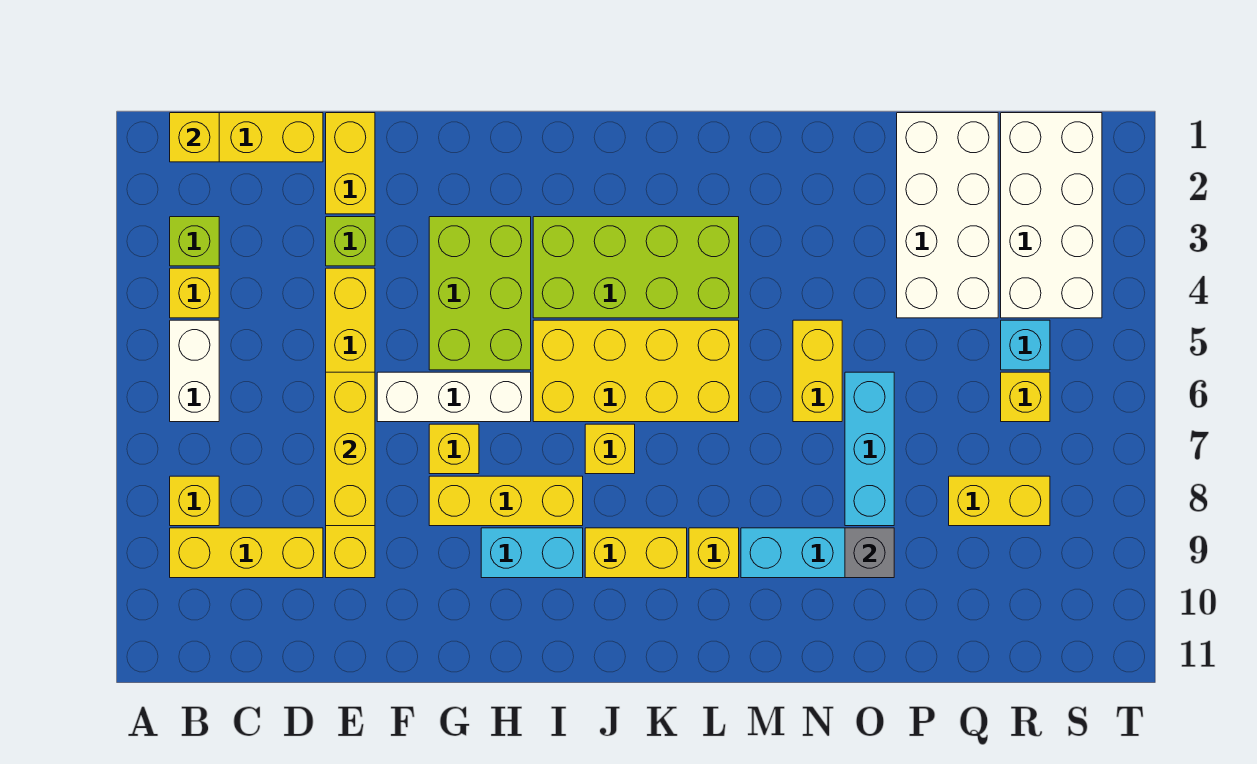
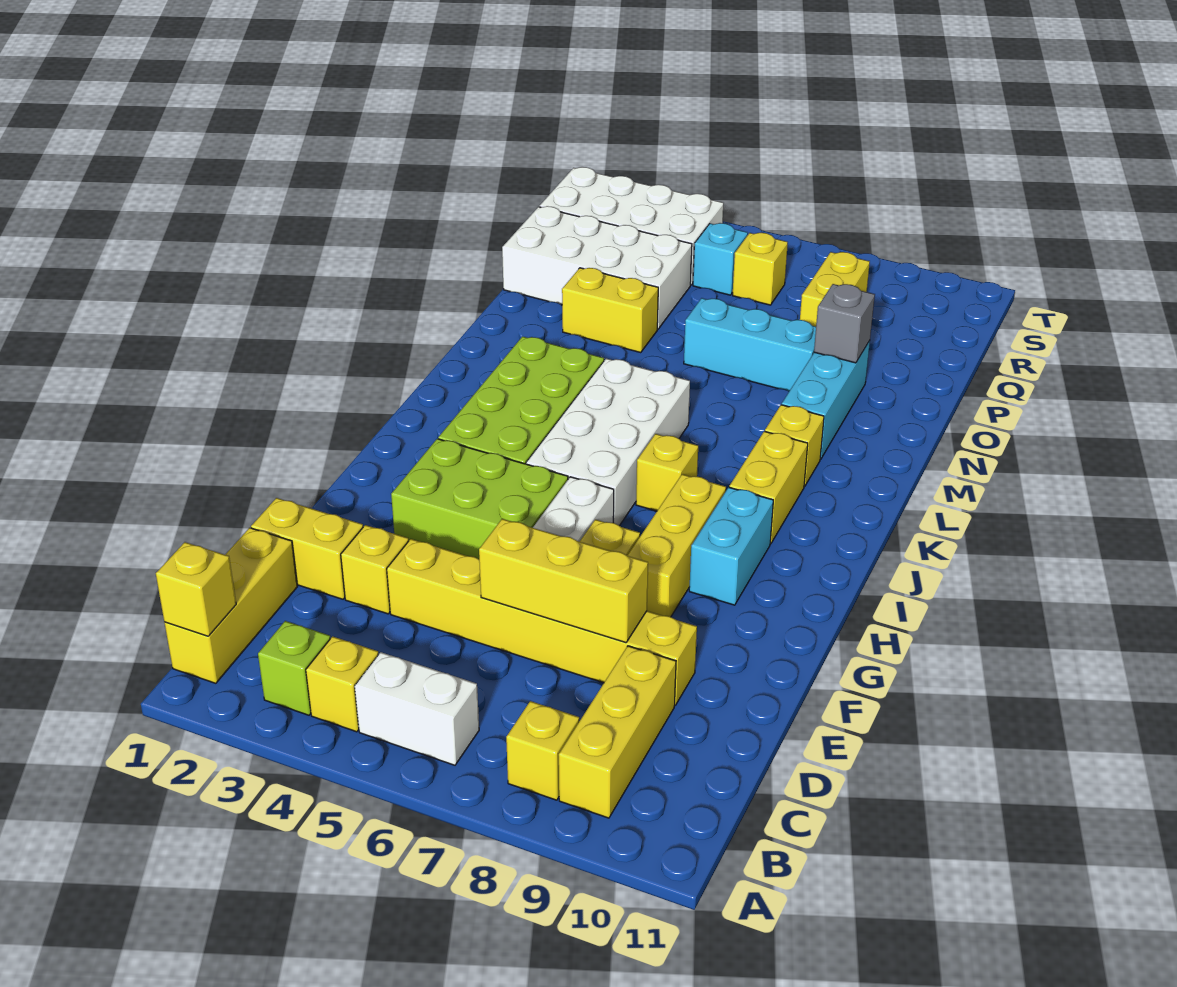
lime 1x1 brick [326,217,375,266] -> yellow 1x1 brick [341,525,409,614]
yellow 2x4 brick [533,320,739,422] -> white 2x4 brick [526,359,690,526]
yellow 1x2 brick [793,320,842,422] -> yellow 1x2 brick moved to [562,268,658,353]

